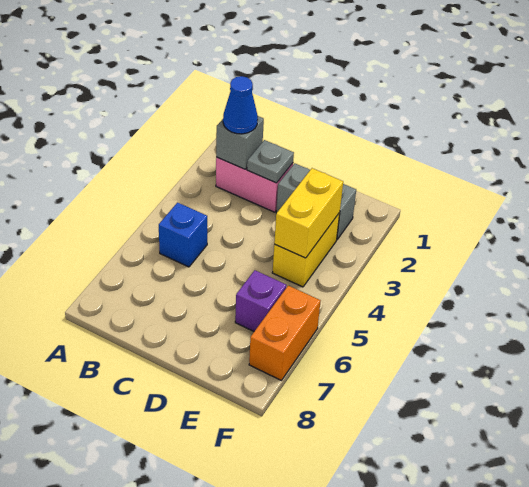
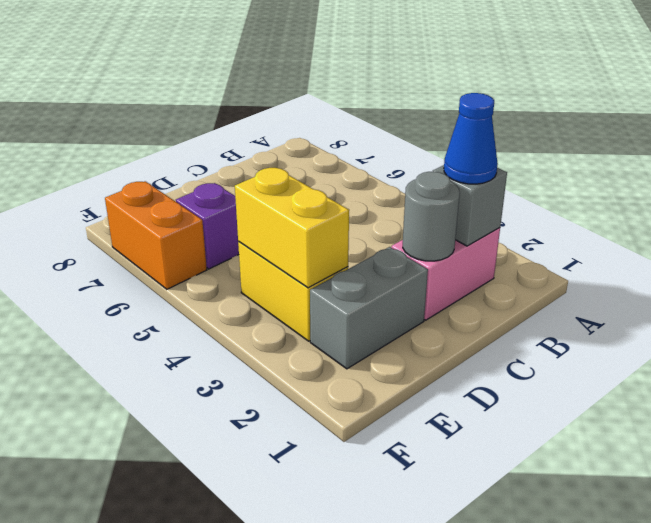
blue 1x1 brick [159,203,207,267] -> none
grey 1x1 plate [247,140,294,183] -> grey 1x1 round brick [403,172,460,261]

